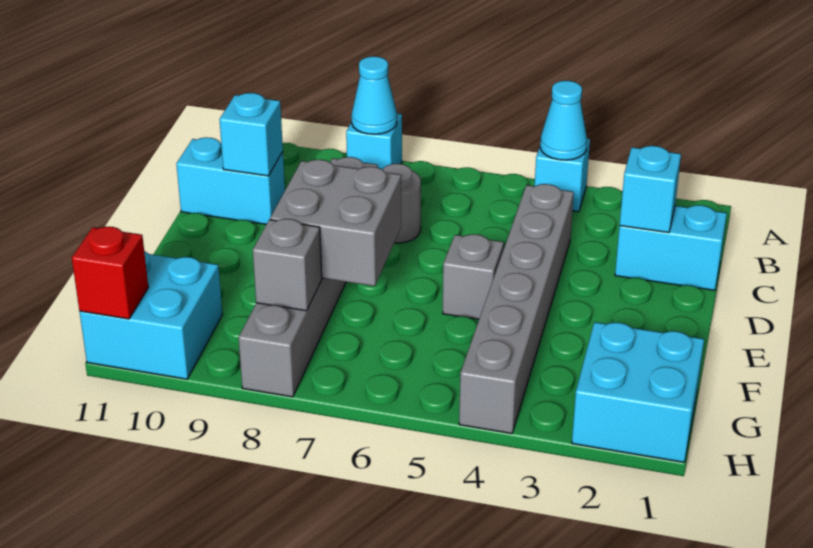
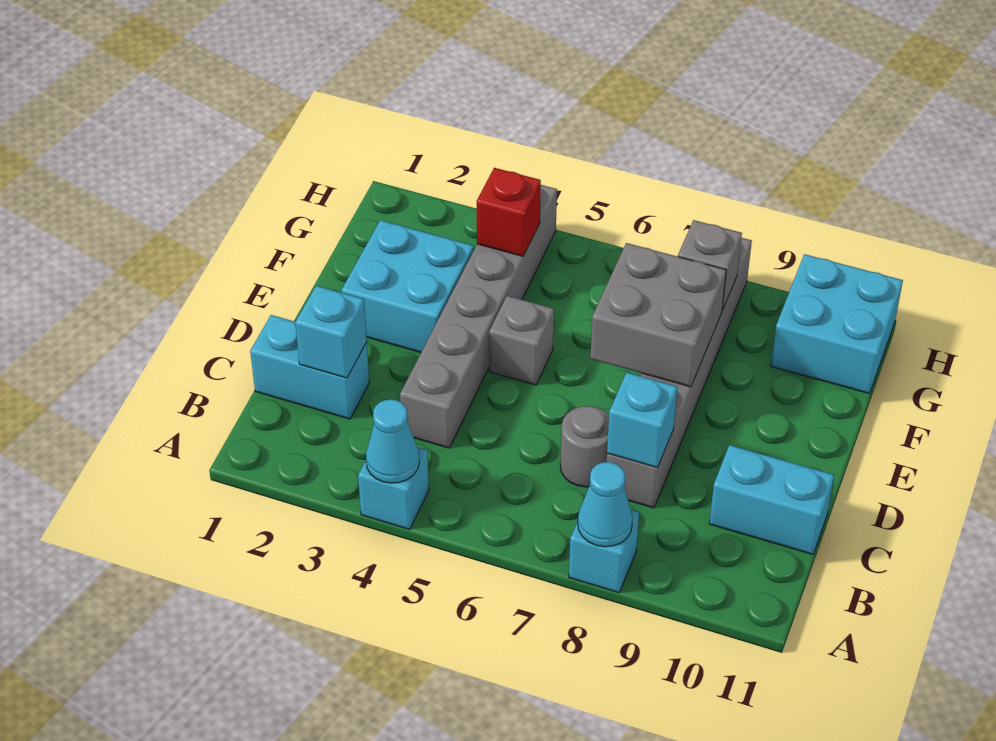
cyan 1x1 brick [219,93,283,176] -> cyan 1x1 brick moved to [607,373,677,468]
cyan 2x2 brick [572,322,704,462] -> cyan 2x2 brick moved to [341,220,474,352]
red 1x1 brick [72,227,148,319] -> red 1x1 brick moved to [477,168,541,256]

